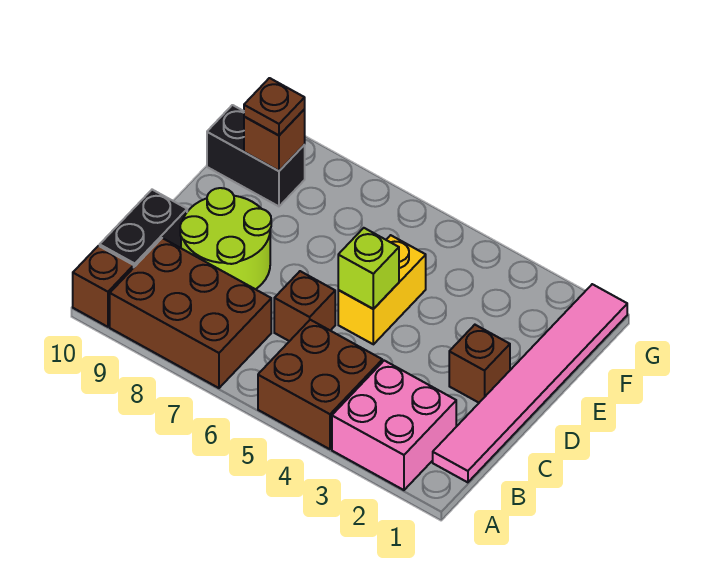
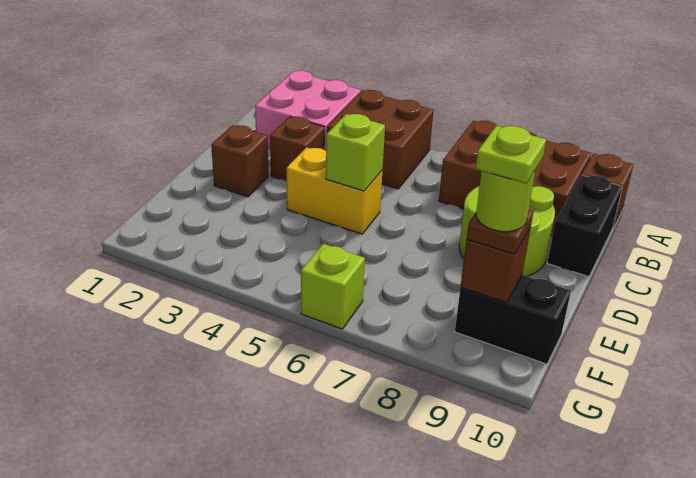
pink 1x6 tile [433,284,627,482] -> none
brown 1x1 brick [274,271,335,341] -> brown 1x1 brick moved to [270,117,324,181]
yellow 1x2 brick [338,235,426,344] -> yellow 1x2 brick turned to [287,147,382,234]
none -> lime 1x1 round brick [476,171,535,232]
none -> lime 1x1 plate [476,126,546,184]
none -> lime 1x1 brick [301,244,365,329]

